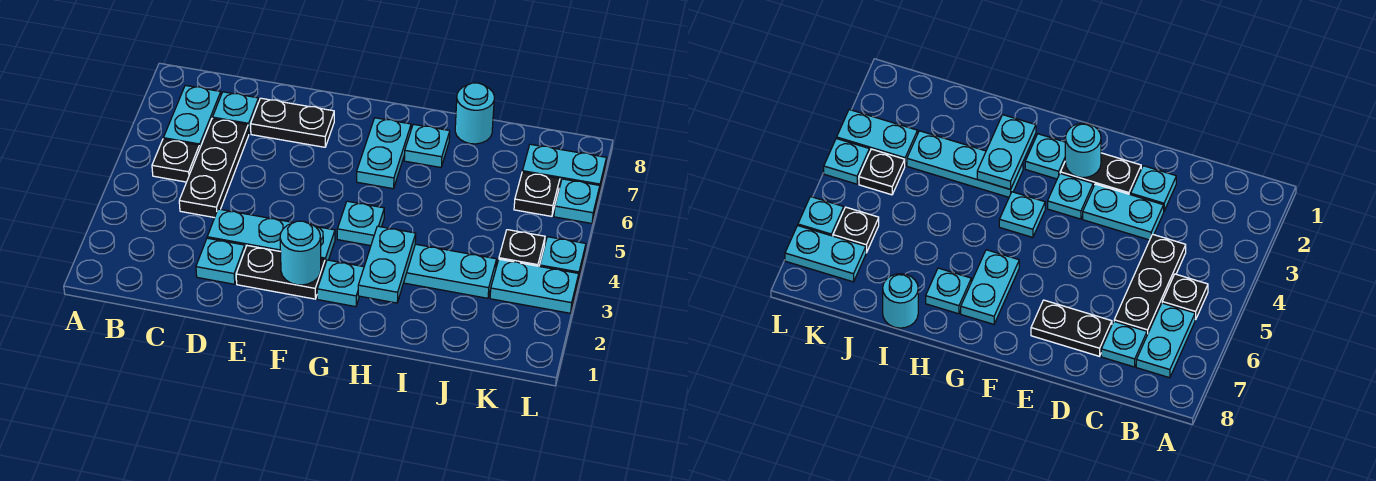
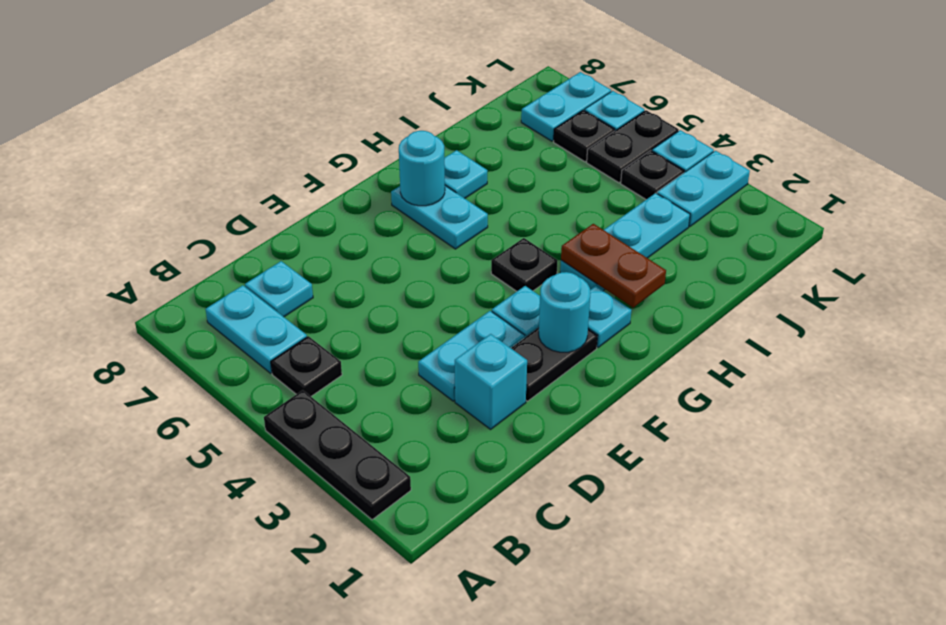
black 1x3 plate [179,118,249,218] -> black 1x3 plate moved to [264,390,411,520]
cyan 1x1 plate [196,238,245,284] -> cyan 1x1 brick [455,334,527,429]
black 1x2 plate [251,98,334,147] -> black 1x2 plate moved to [587,110,679,183]
cyan 1x1 plate [337,201,384,246] -> black 1x1 plate [491,238,557,291]
cyan 1x2 plate [358,226,416,303] -> brown 1x2 plate [561,224,666,308]
cyan 1x1 round brick [455,83,494,144] -> cyan 1x1 round brick moved to [399,131,445,206]

